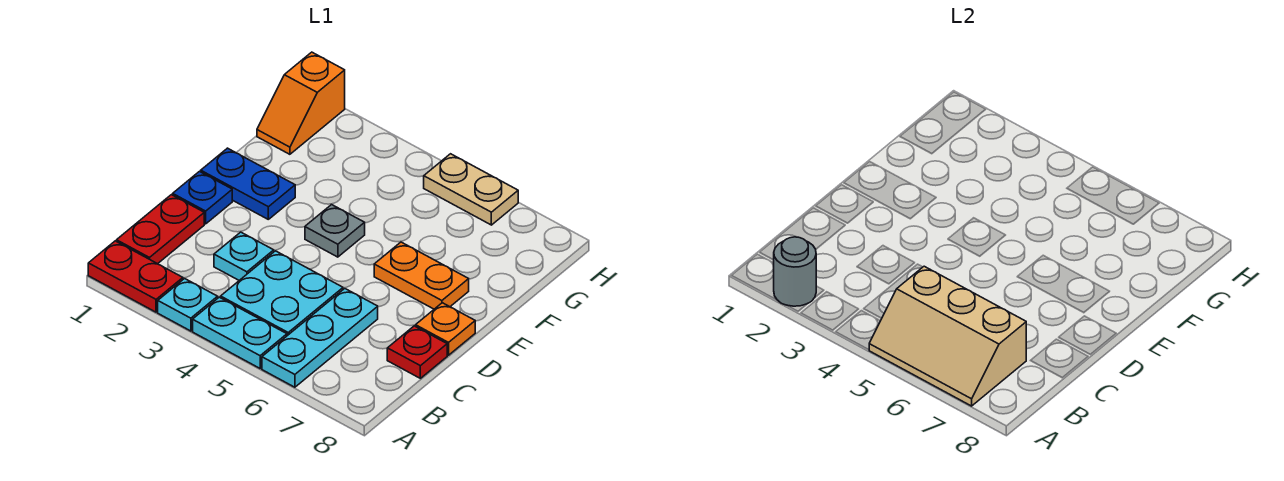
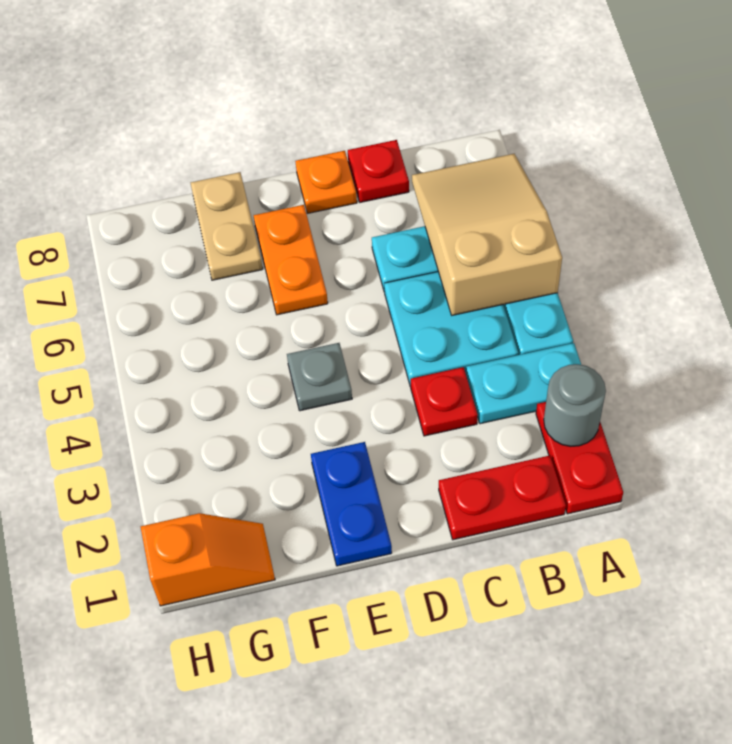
cyan 1x1 plate [158,279,218,331] -> cyan 1x2 plate [466,343,581,424]
tan 2x3 slope [869,266,1026,406] -> tan 2x3 slope turned to [412,154,562,315]
cyan 1x1 plate [214,232,274,280] -> red 1x1 plate [410,367,478,436]
blue 1x1 plate [173,172,232,224] -> none
tan 1x2 plate [424,154,518,225] -> tan 1x2 plate moved to [191,172,263,280]

